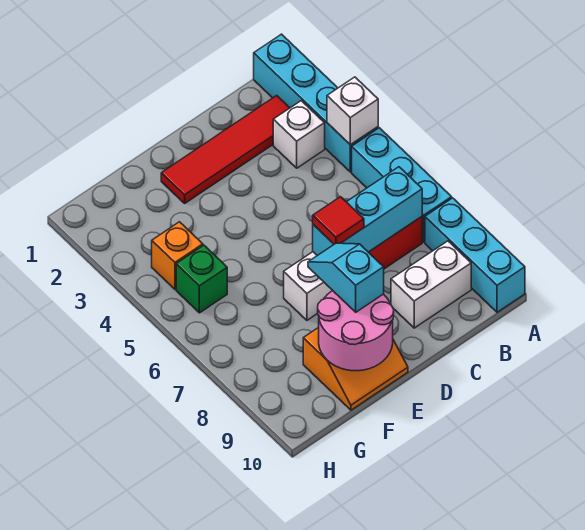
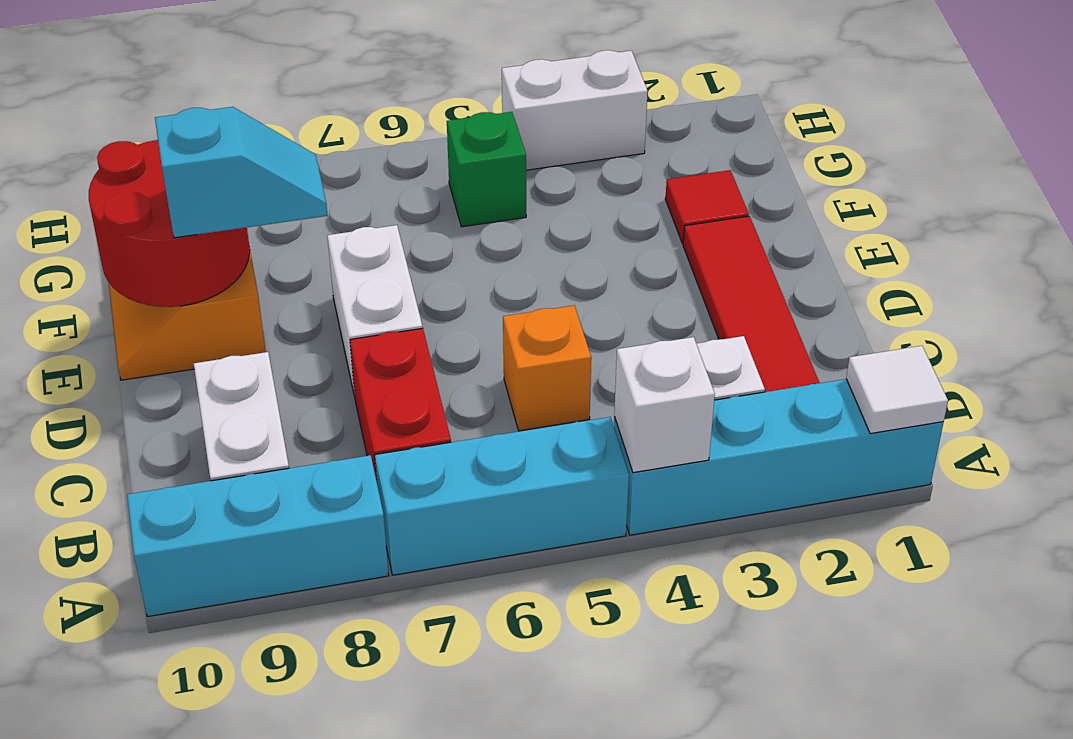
none -> white 1x1 tile [846,346,948,434]
cyan 1x3 brick [313,167,422,256] -> none
red 1x1 tile [313,197,364,244] -> red 1x1 tile moved to [665,170,749,243]
pink 2x2 round brick [318,291,394,371] -> red 2x2 round brick [89,140,250,307]
orange 1x1 brick [152,222,203,289] -> orange 1x1 brick moved to [503,305,591,431]
none -> white 1x2 brick [502,50,648,170]

